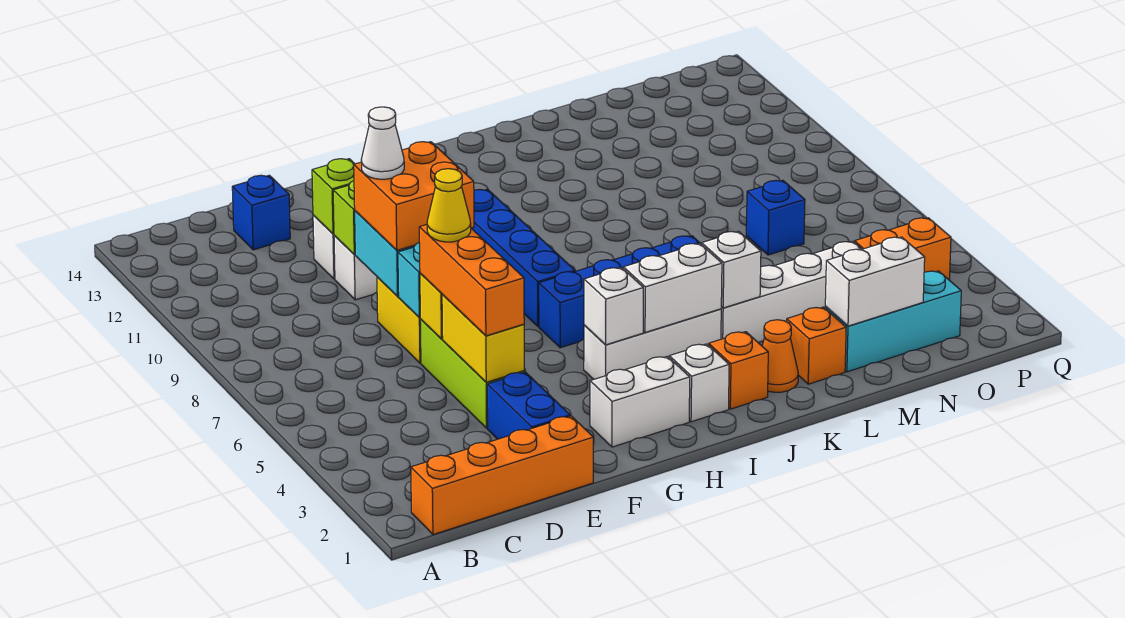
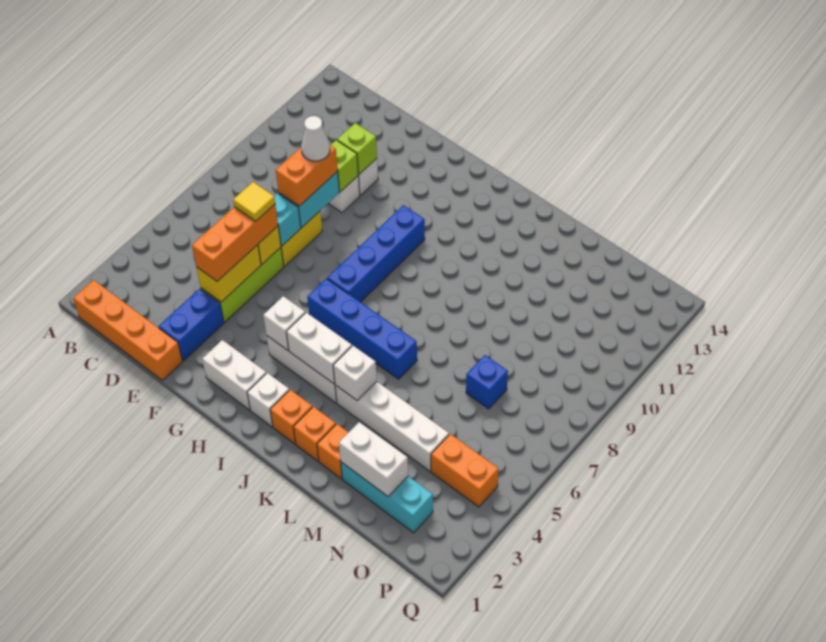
blue 1x1 brick [232,175,290,250] -> none
yellow 1x1 cone [427,169,471,242] -> yellow 1x1 tile [233,182,275,221]
orange 2x2 brick [354,142,474,250] -> orange 1x2 brick [276,145,338,206]
orange 1x1 cone [762,320,798,392] -> orange 1x1 brick [293,407,336,461]

